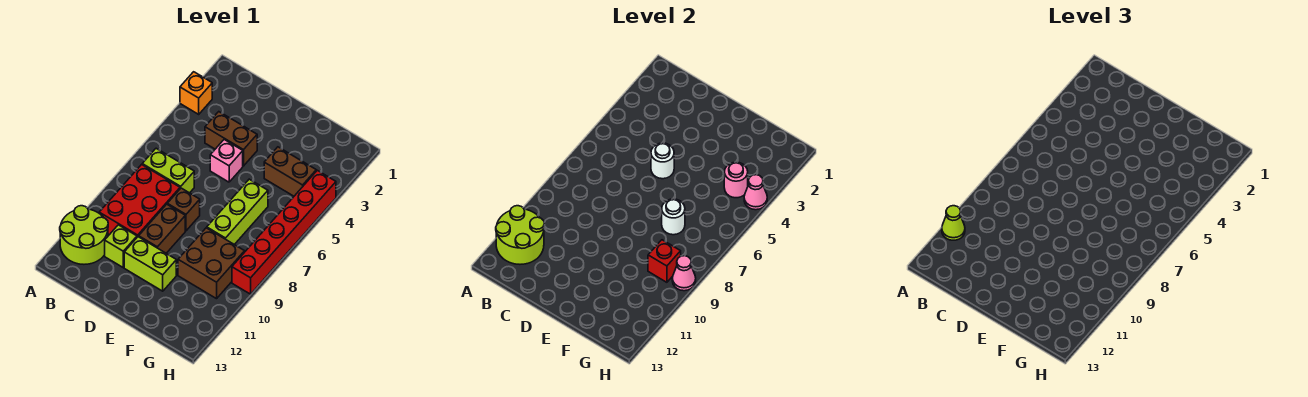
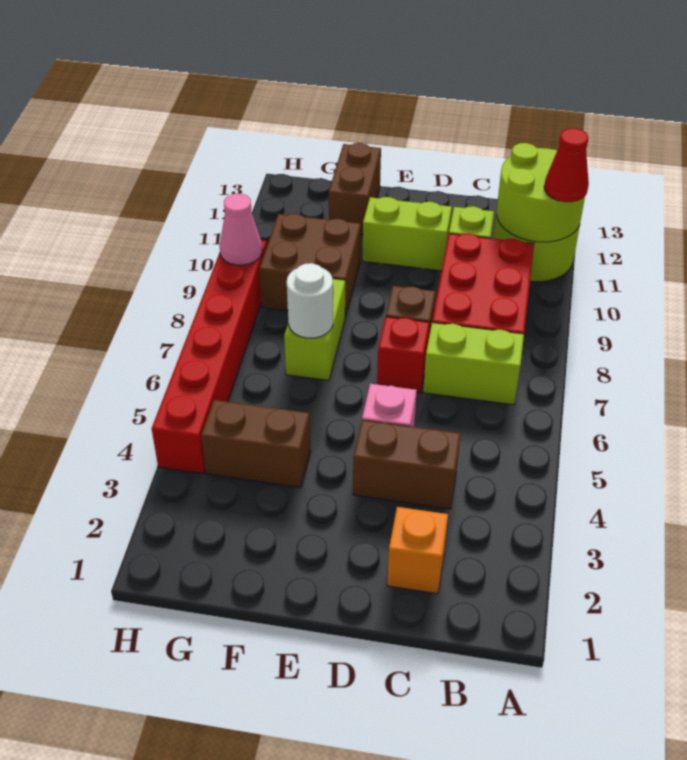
orange 1x1 brick [180,72,212,114] -> orange 1x1 brick moved to [387,507,448,594]
lime 1x1 cone [942,206,965,240] -> red 1x1 cone [544,128,589,202]
white 1x1 round brick [651,143,674,179] -> none
brown 1x2 brick [139,204,185,253] -> brown 1x2 brick moved to [329,143,381,234]
lime 1x3 brick [207,179,268,245] -> lime 1x2 brick [284,279,345,380]
pink 1x1 round brick [724,162,748,198] -> none
red 1x1 brick [648,240,681,282] -> red 1x1 brick moved to [377,317,430,393]
pink 1x1 cone [744,175,767,210] -> none

